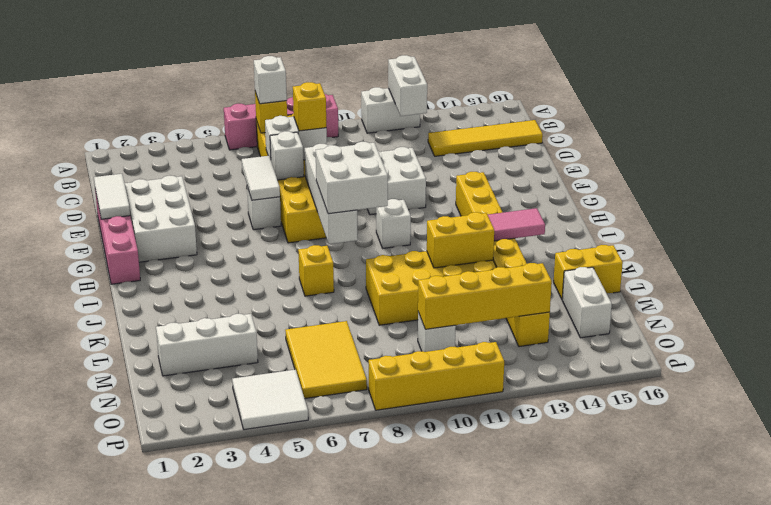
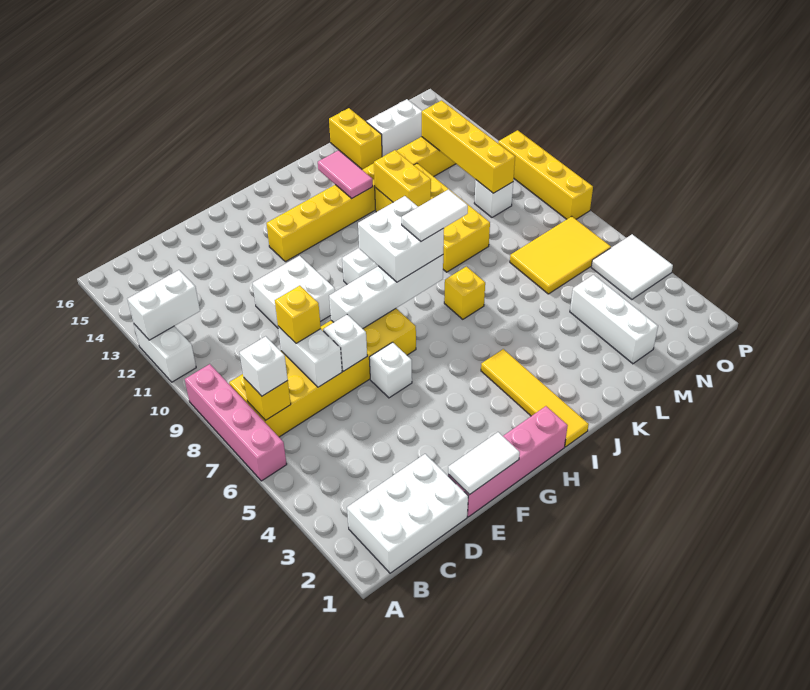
yellow 1x4 tile [428,120,543,156] -> yellow 1x4 tile moved to [481,349,589,447]
white 2x3 brick [125,176,197,262] -> white 2x3 brick moved to [347,454,468,573]
white 1x2 tile [242,156,280,200] -> white 1x2 tile moved to [402,190,468,241]

